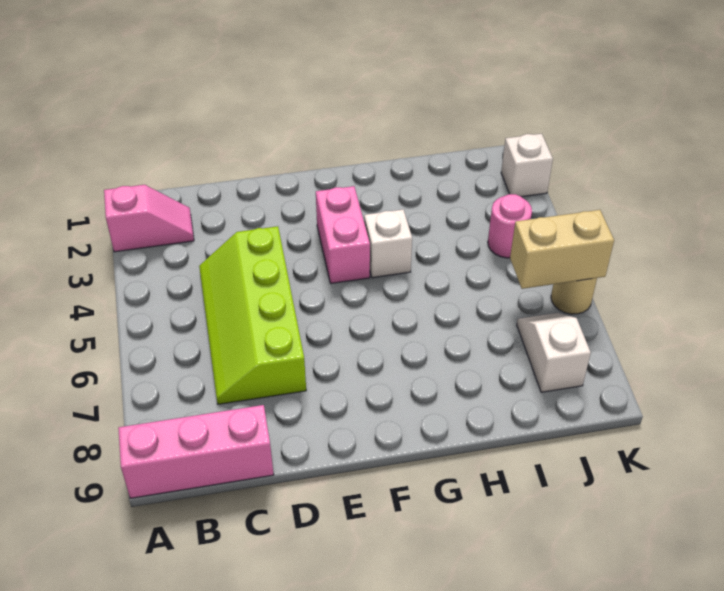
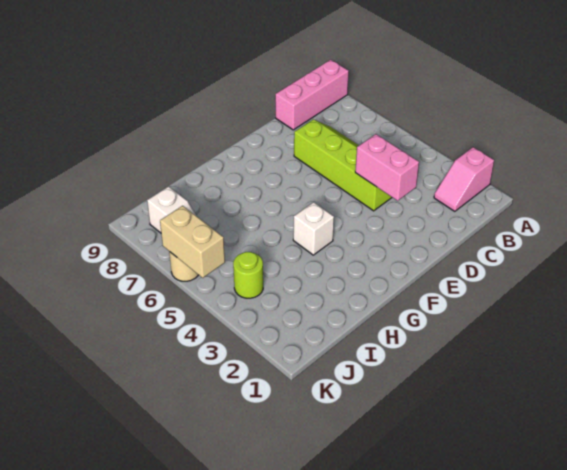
pink 1x2 brick [316,186,370,283] -> pink 1x2 brick moved to [355,134,419,201]
pink 1x1 round brick [488,194,532,258] -> lime 1x1 round brick [233,252,263,298]
tan 1x2 brick [510,210,614,289] -> tan 1x2 brick turned to [160,206,225,278]
white 1x1 brick [501,134,553,197] -> none

